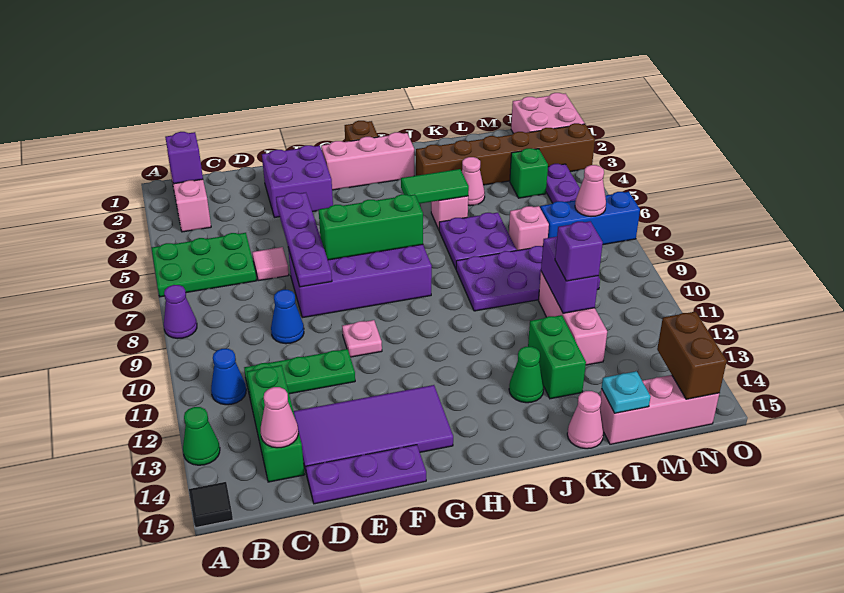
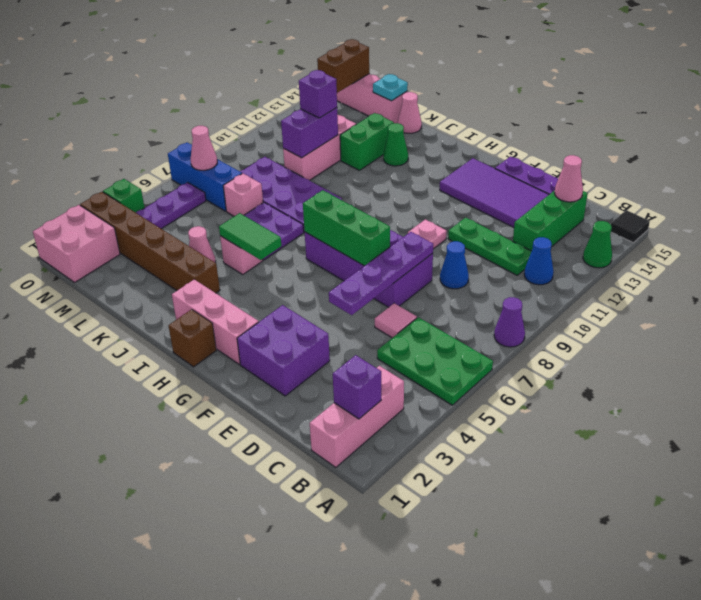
green 1x1 brick [510,148,548,198] -> green 1x1 brick moved to [103,179,145,213]

